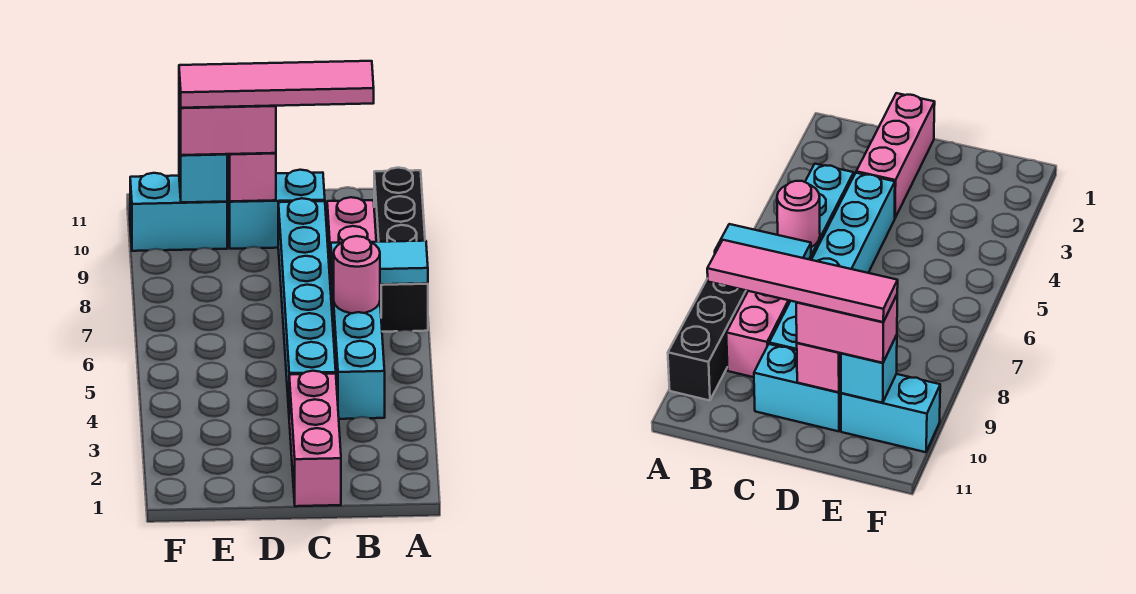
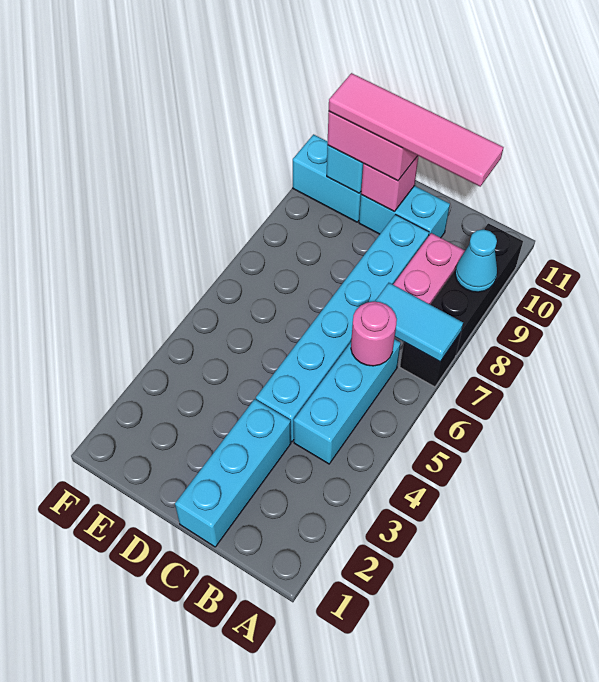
none -> cyan 1x1 cone [455,229,497,292]
pink 1x3 brick [289,371,341,506] -> cyan 1x3 brick [175,399,291,547]

